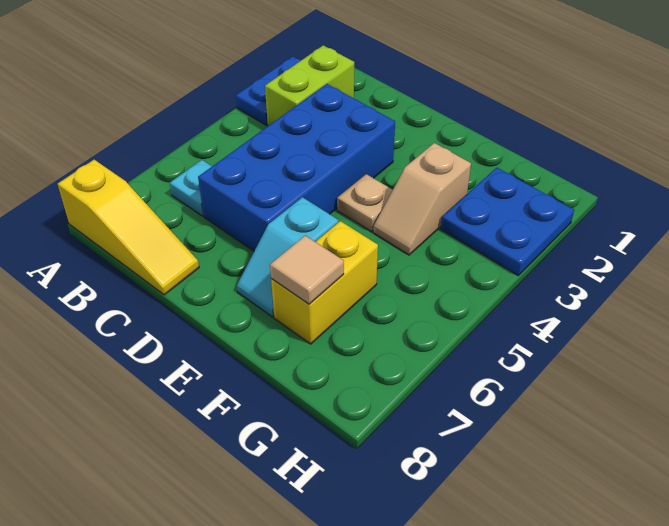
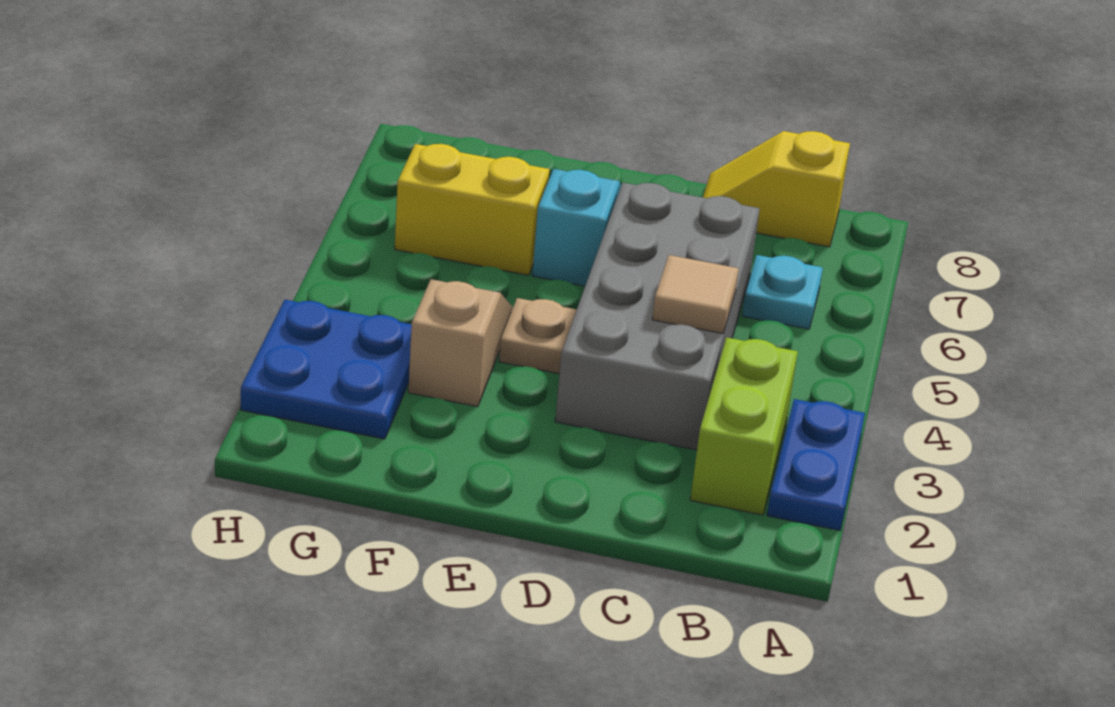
yellow 1x3 slope [58,160,199,295] -> yellow 1x2 slope [703,131,850,247]
blue 2x4 brick [198,84,395,251] -> grey 2x4 brick [555,183,760,450]
yellow 1x2 brick [271,221,378,344] -> yellow 1x2 brick turned to [395,144,550,275]
tan 1x1 tile [270,236,344,304] -> tan 1x1 tile moved to [652,255,739,334]

